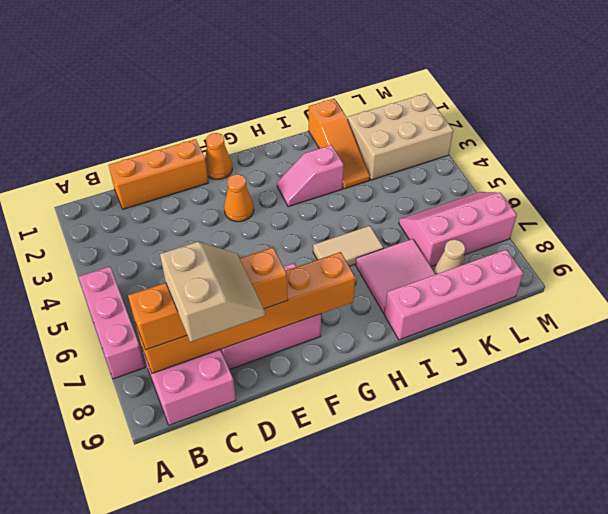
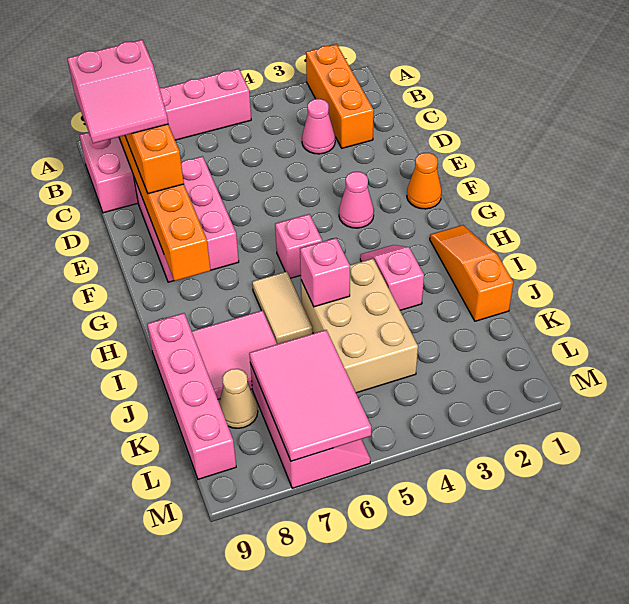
orange 1x3 brick [109,139,208,209] -> orange 1x3 brick moved to [306,44,374,148]
none -> pink 1x1 cone [302,99,335,154]
tan 2x2 slope [160,242,265,342] -> pink 2x2 slope [67,40,168,143]
orange 1x1 cone [224,174,254,222] -> pink 1x1 cone [339,172,374,228]
none -> pink 1x1 brick [275,214,322,278]
none -> pink 1x1 brick [300,238,350,307]
orange 1x3 slope [309,99,370,189] -> orange 1x3 slope turned to [430,225,513,321]
tan 2x3 brick [348,93,453,180] -> tan 2x3 brick moved to [301,259,418,393]
none -> pink 2x3 tile [249,330,371,461]

